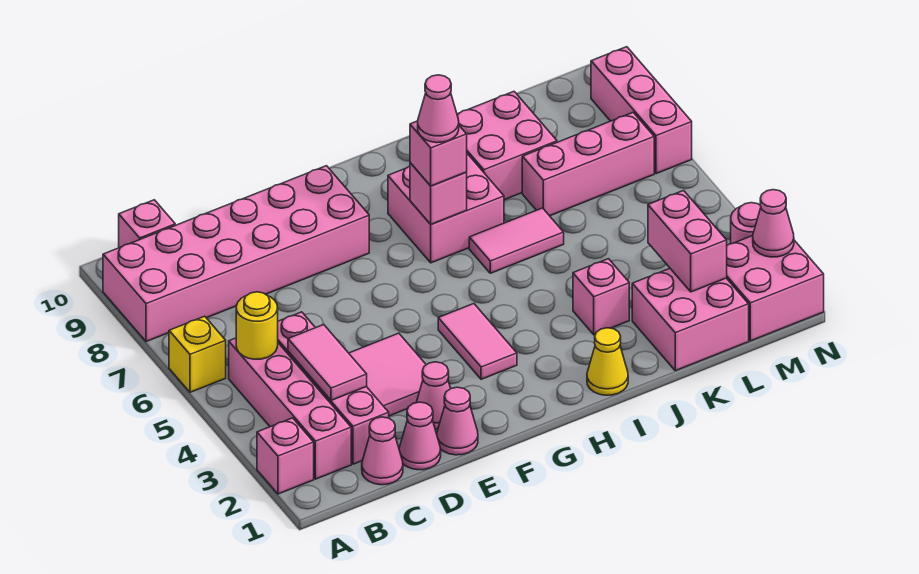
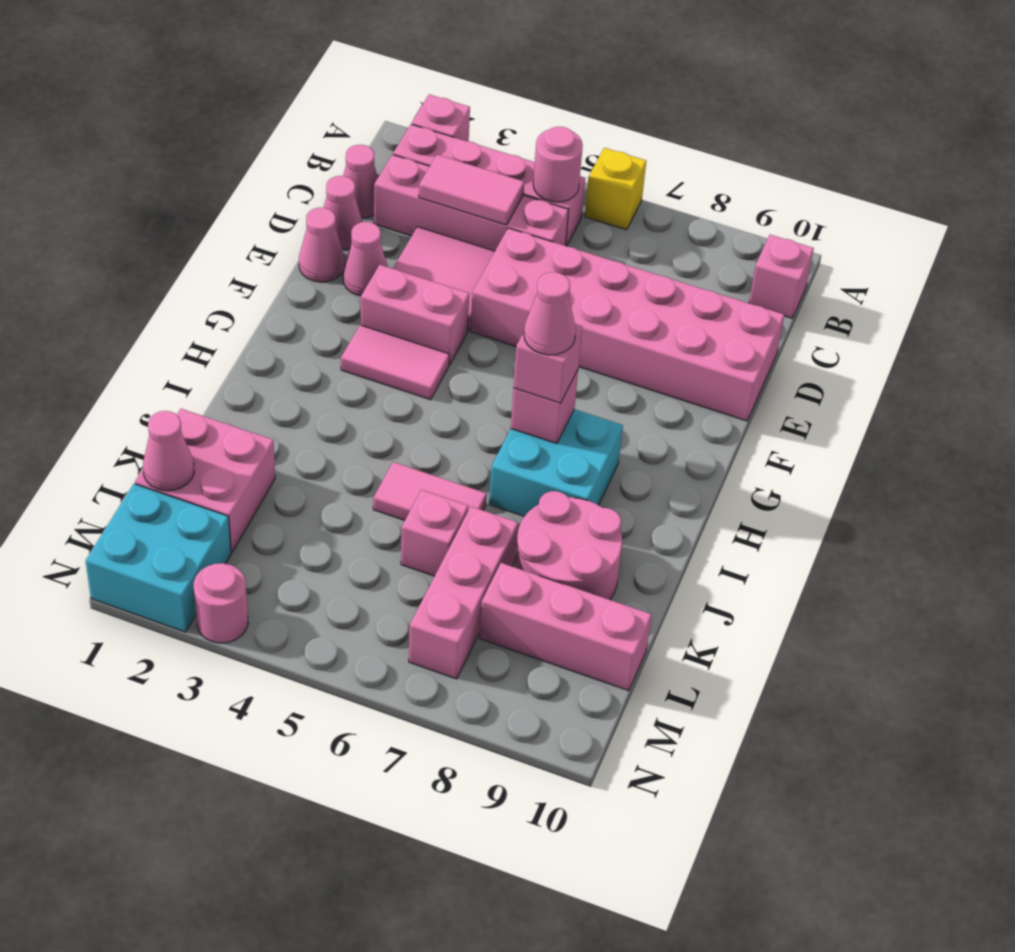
pink 2x6 brick [103,166,369,342] -> pink 2x6 brick turned to [471,228,784,421]
yellow 1x1 round brick [236,292,278,359] -> pink 1x1 round brick [533,127,583,202]
pink 2x2 brick [388,154,504,263] -> cyan 2x2 brick [489,409,623,516]
yellow 1x1 cone [587,328,628,395] -> none
pink 1x2 tile [469,208,564,273] -> pink 1x2 tile turned to [373,462,487,520]
pink 1x1 brick [573,259,629,335] -> pink 1x1 brick moved to [401,490,468,576]
pink 2x2 brick [457,92,557,200] -> pink 2x2 round brick [515,491,622,600]
pink 1x2 brick [648,191,727,292] -> pink 1x2 brick moved to [361,265,469,365]
pink 2x2 brick [727,236,824,341] -> cyan 2x2 brick [86,484,231,632]
pink 1x1 cone [753,190,794,257] -> pink 1x1 cone moved to [143,411,194,491]
pink 1x3 brick [591,47,692,174] -> pink 1x3 brick moved to [479,563,652,691]

